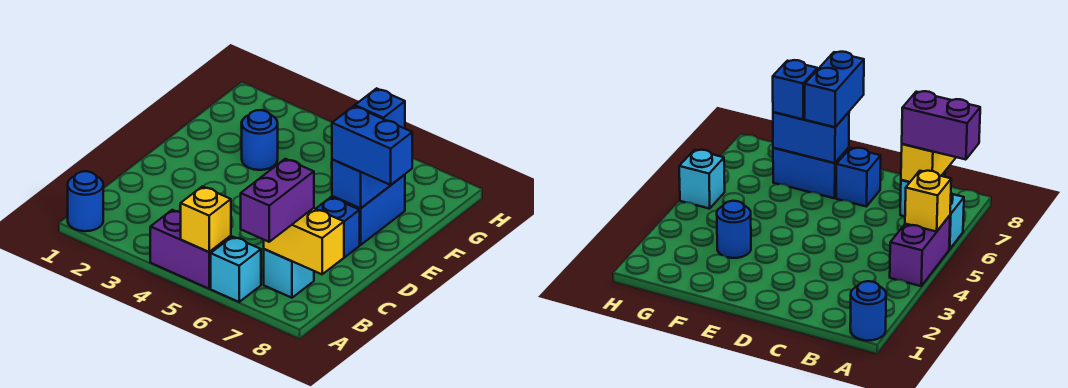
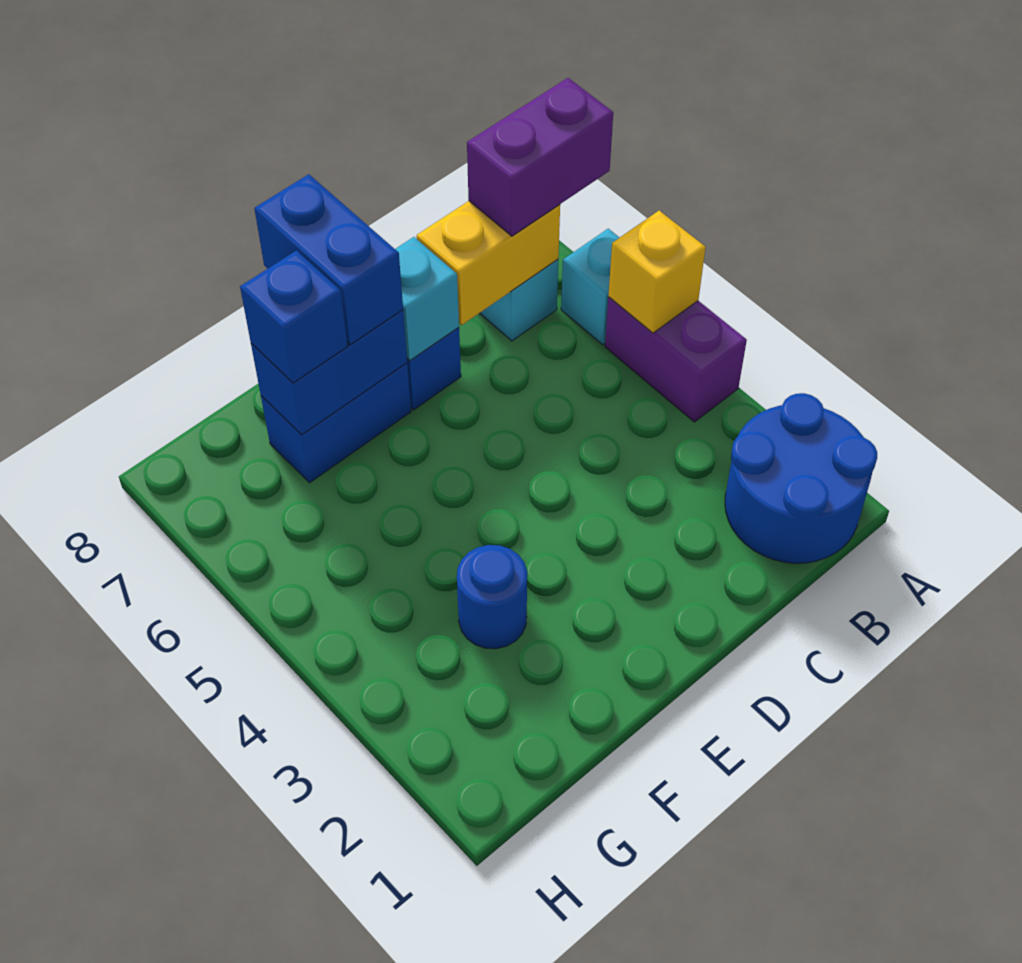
blue 1x1 round brick [68,171,103,231] -> blue 2x2 round brick [725,393,877,563]
yellow 1x2 brick [264,208,344,274] -> yellow 1x2 brick turned to [417,201,560,325]
cyan 1x1 brick [679,150,725,209] -> cyan 1x1 brick moved to [395,237,459,361]

